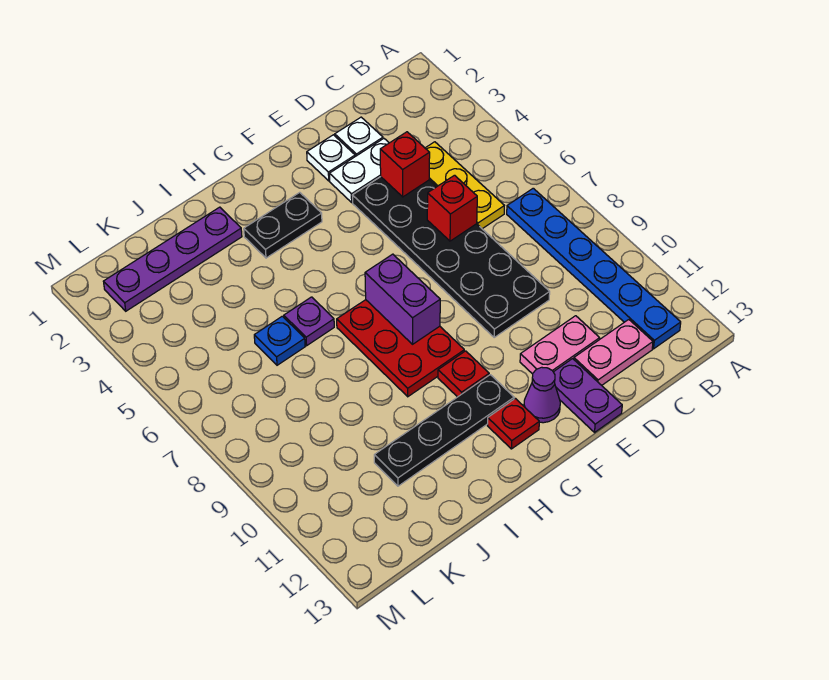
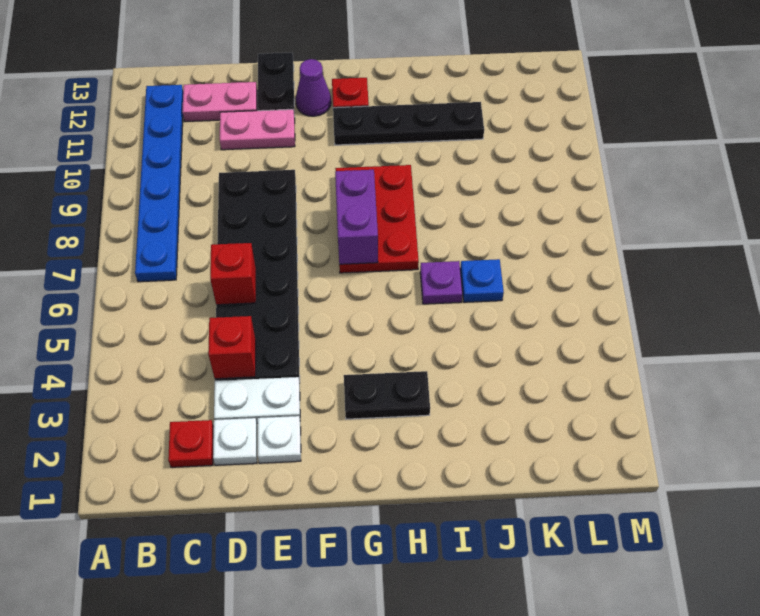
yellow 1x3 plate [425,142,504,229] -> none
purple 1x2 plate [554,359,622,432] -> black 1x2 plate [258,52,294,111]
red 1x1 plate [438,351,489,397] -> red 1x1 plate moved to [168,420,214,467]
purple 1x4 plate [104,207,242,311] -> none

